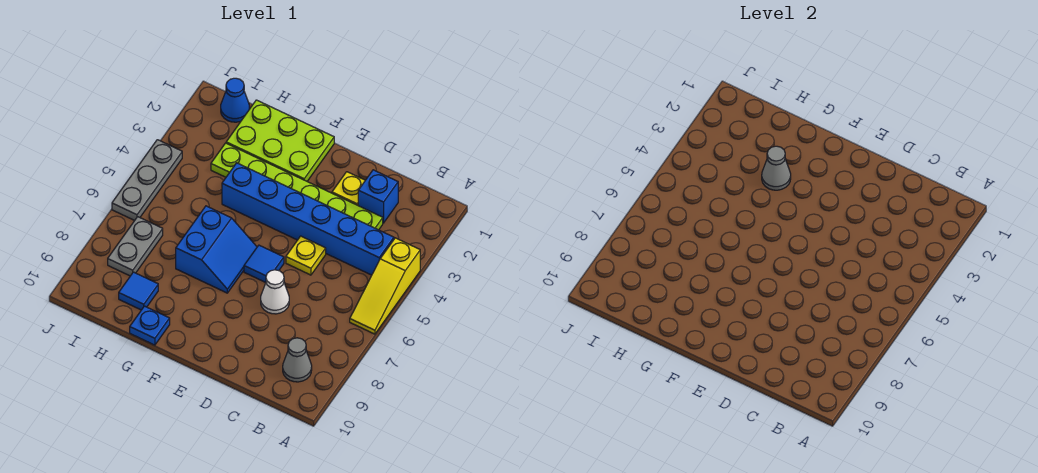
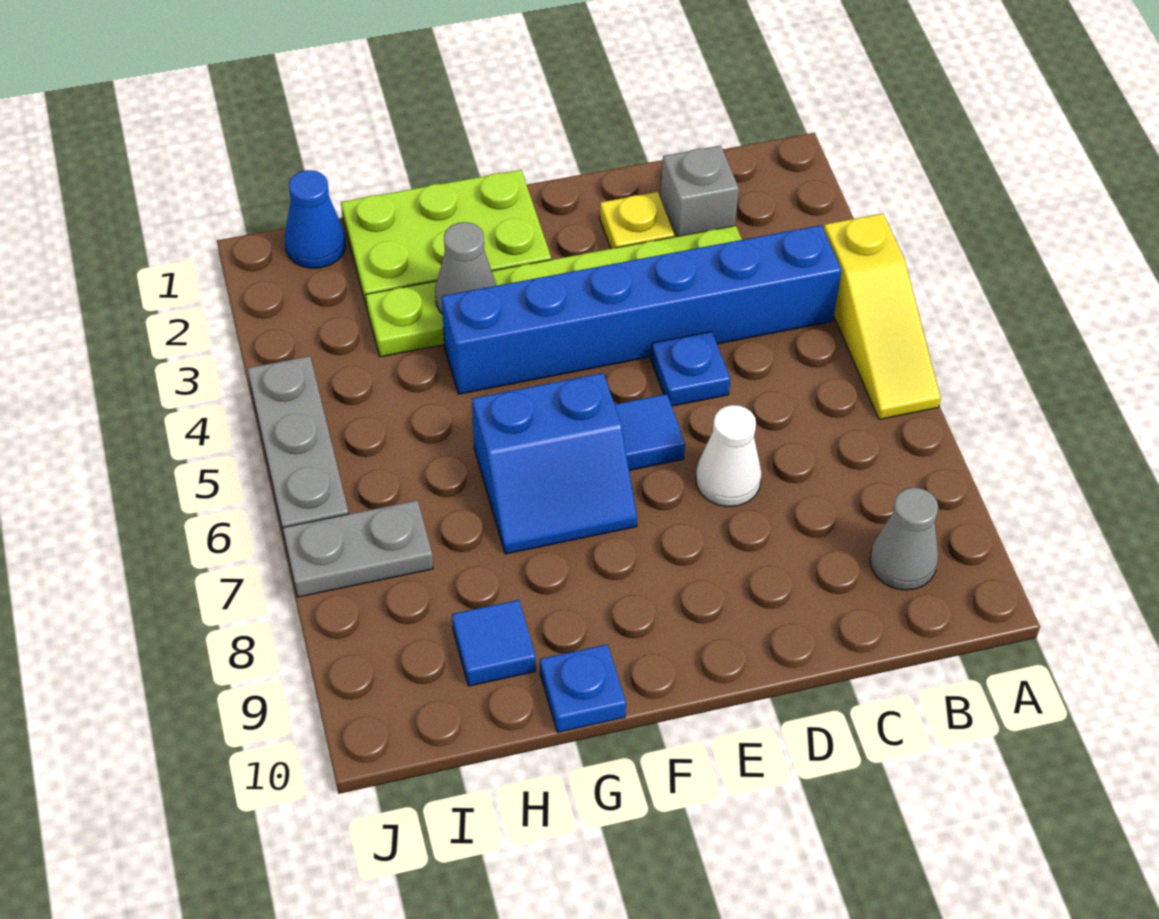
blue 1x1 brick [358,170,398,223] -> grey 1x1 brick [660,146,739,237]
yellow 1x1 plate [286,236,326,275] -> blue 1x1 plate [651,332,730,406]
blue 2x2 slope [176,206,257,293] -> blue 2x2 slope turned to [472,373,637,554]
grey 1x2 plate [108,217,163,276] -> grey 1x2 plate turned to [283,500,433,597]

